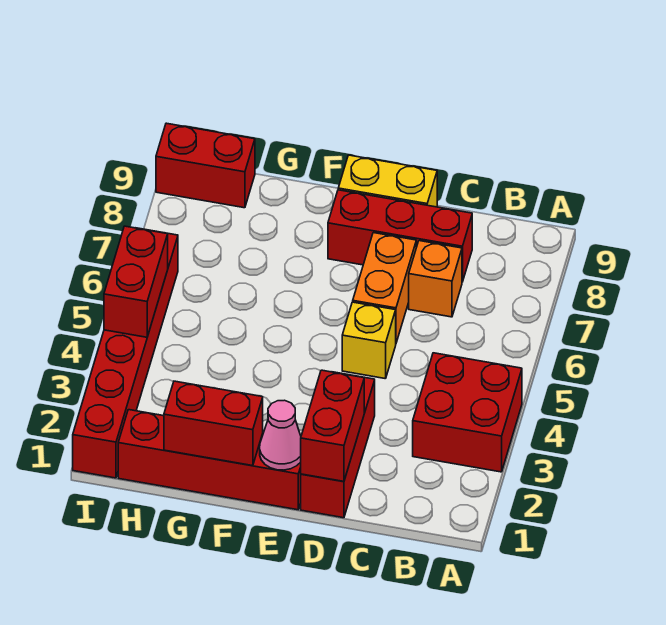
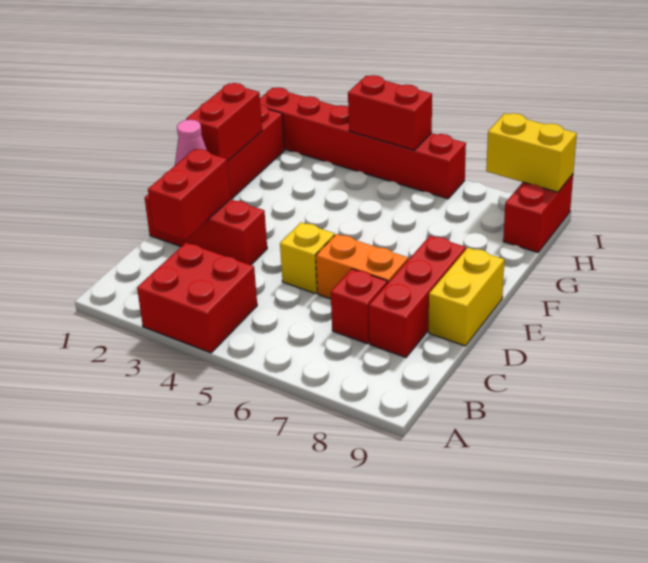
orange 1x1 brick [409,241,462,317] -> red 1x1 brick [331,269,388,344]
red 1x2 brick [301,370,364,481] -> red 1x2 brick turned to [148,149,231,240]
none -> yellow 1x2 brick [486,113,577,192]

